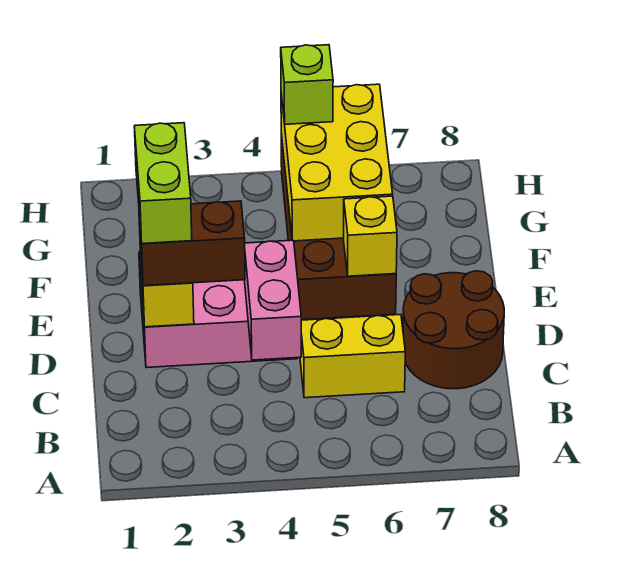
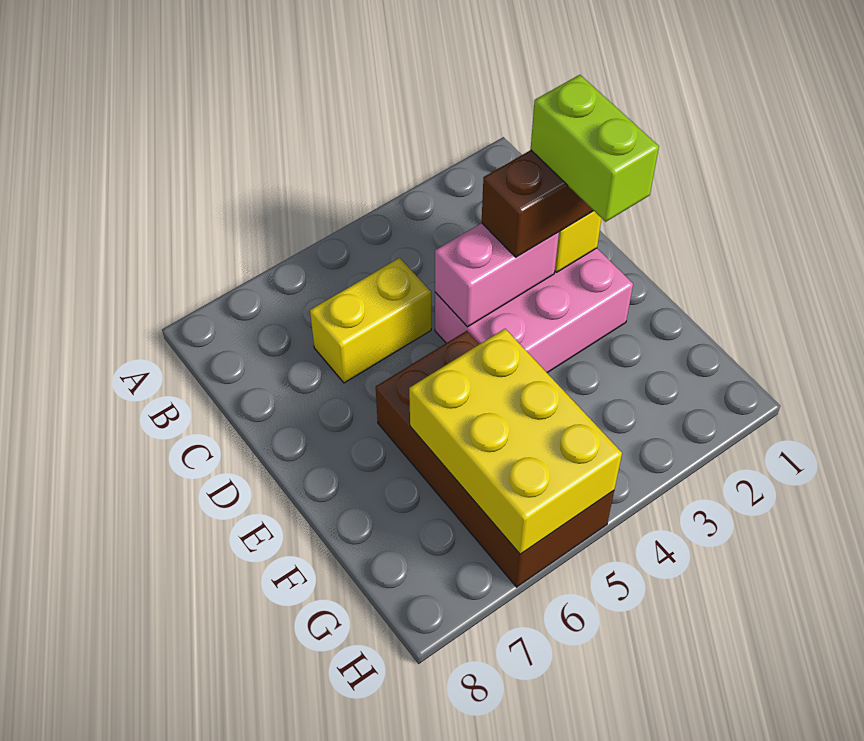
pink 1x2 brick [245,240,301,360] -> pink 1x2 brick turned to [435,223,559,327]
brown 2x2 round brick [403,271,504,389] -> none
yellow 1x1 brick [344,196,397,276] -> none
lime 1x1 brick [281,45,333,124] -> none

